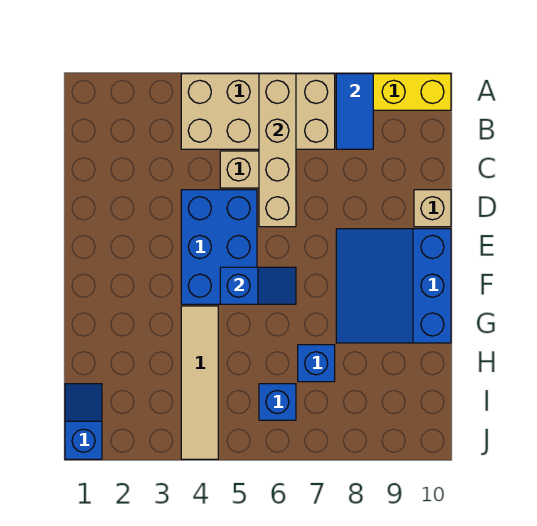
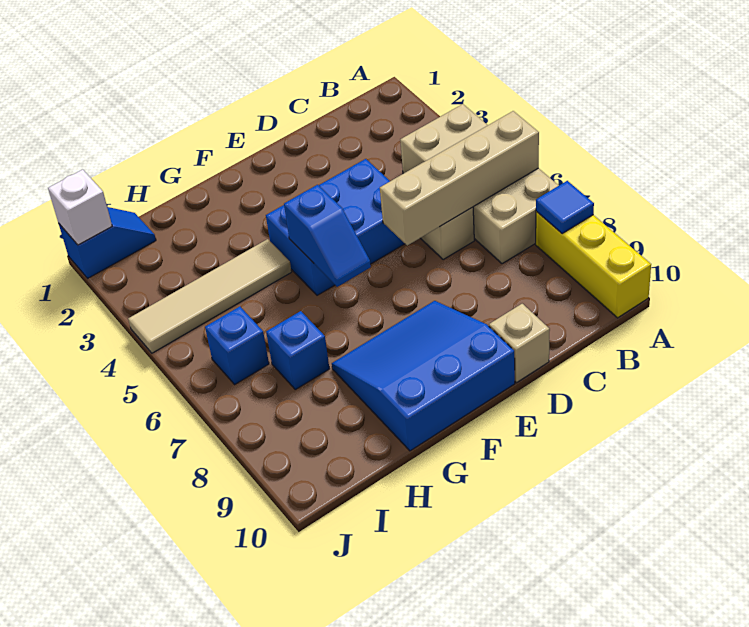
blue 1x2 tile [336,74,373,149] -> blue 1x1 tile [536,181,594,234]
none -> white 1x1 brick [48,169,112,245]

